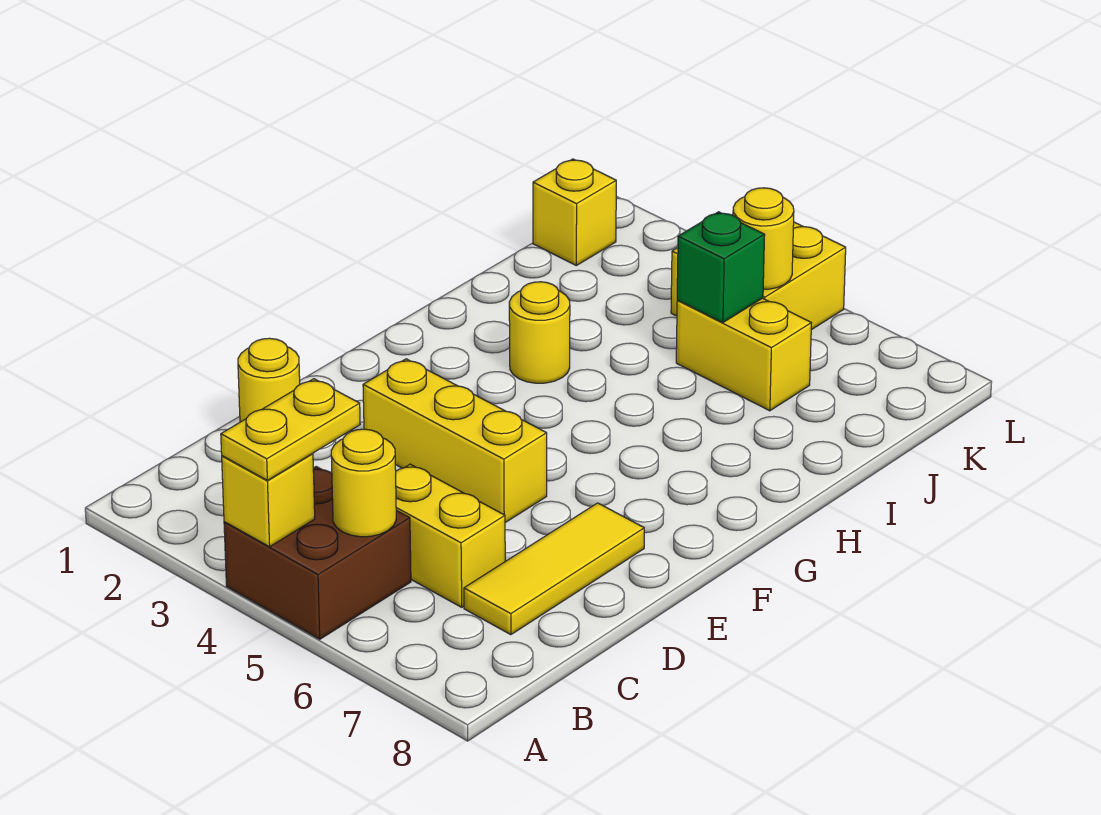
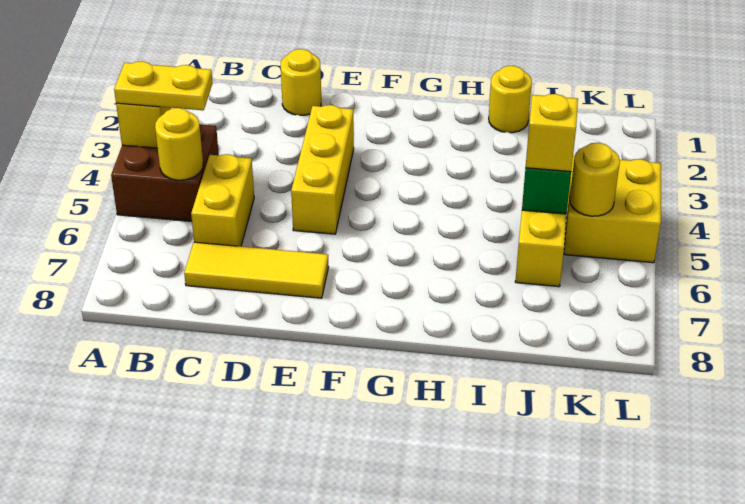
yellow 1x1 round brick [509,282,570,383] -> yellow 1x1 round brick moved to [489,66,532,133]
yellow 1x1 brick [533,159,616,265] -> yellow 1x1 brick moved to [526,94,578,172]

